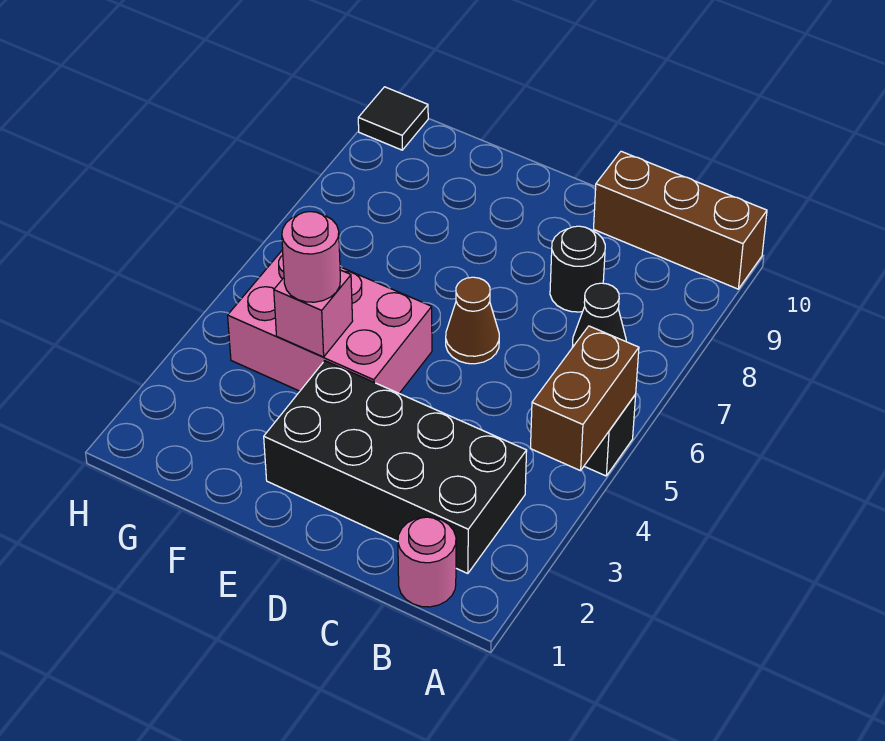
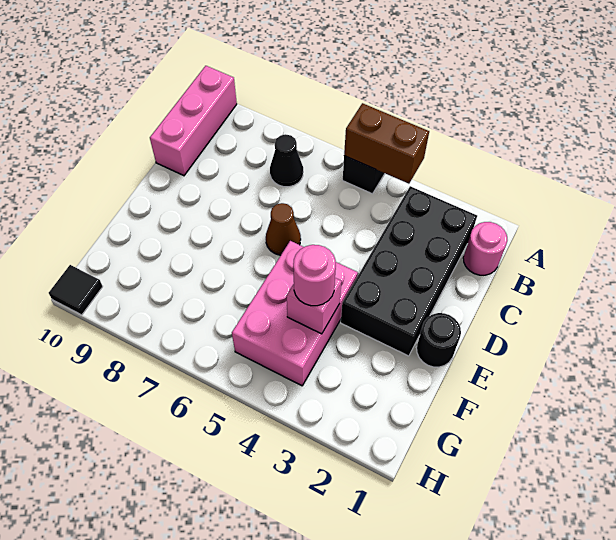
brown 1x3 brick [594,151,767,289] -> pink 1x3 brick [150,66,237,176]
black 1x1 round brick [550,226,605,312] -> black 1x1 round brick moved to [417,313,461,367]

